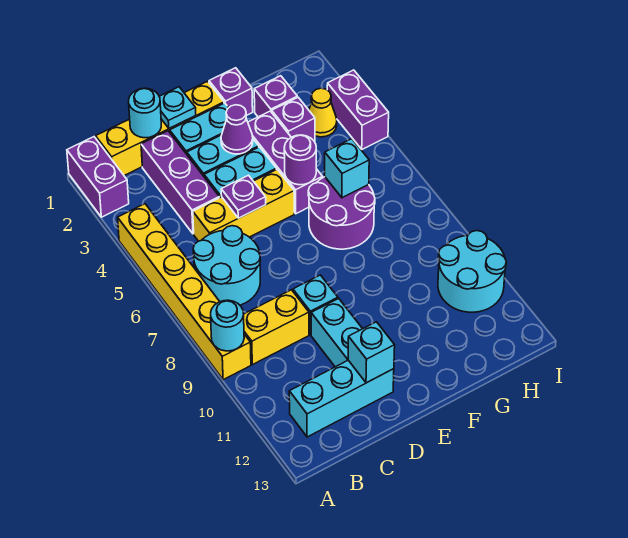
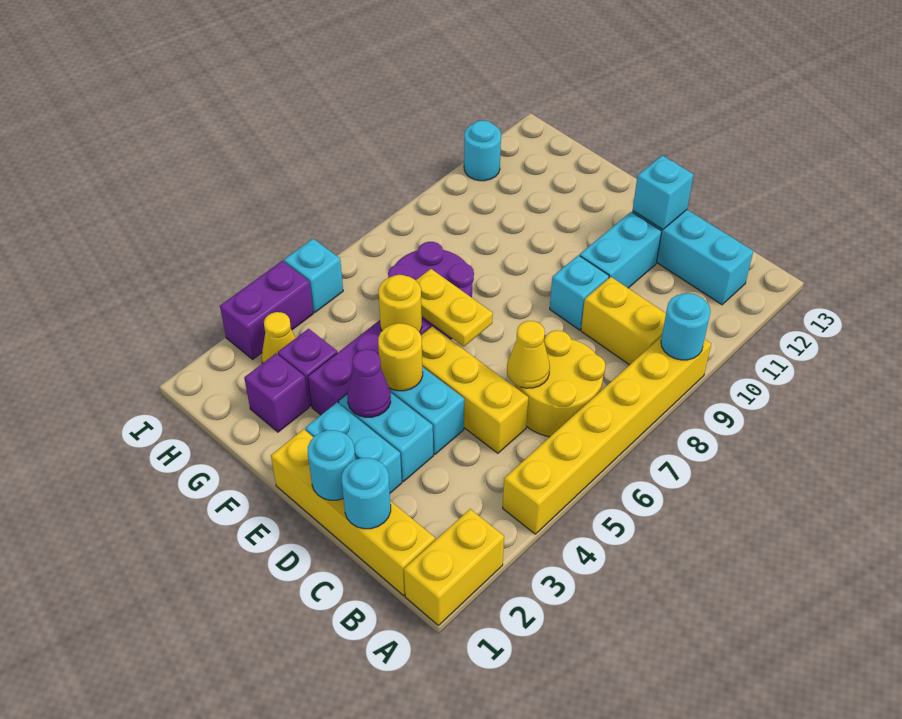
purple 1x2 brick [67,137,129,217] -> yellow 1x2 brick [404,509,504,625]
cyan 2x2 round brick [193,226,260,305] -> yellow 2x2 round brick [515,330,605,437]
purple 1x3 brick [141,131,219,234] -> none
none -> yellow 1x1 cone [507,321,550,388]
cyan 1x1 plate [159,87,196,128] -> cyan 1x1 round brick [308,430,355,500]
purple 1x1 plate [221,175,266,218] -> none
none -> yellow 1x1 round brick [378,323,423,391]
none -> yellow 1x2 plate [416,269,493,346]
purple 1x1 brick [209,68,253,116] -> none
purple 1x1 round brick [284,135,316,185] -> yellow 1x1 round brick [379,275,422,332]
cyan 1x1 brick [325,139,369,198] -> cyan 1x1 brick moved to [284,239,343,312]
cyan 2x2 round brick [438,231,506,312] -> cyan 1x1 round brick [464,121,501,181]

